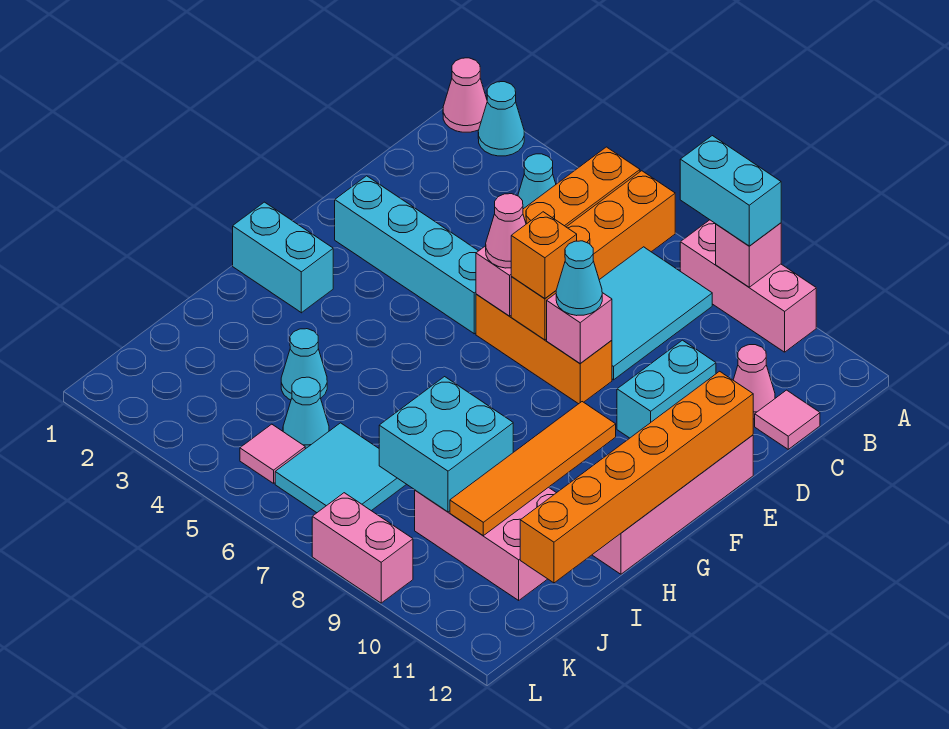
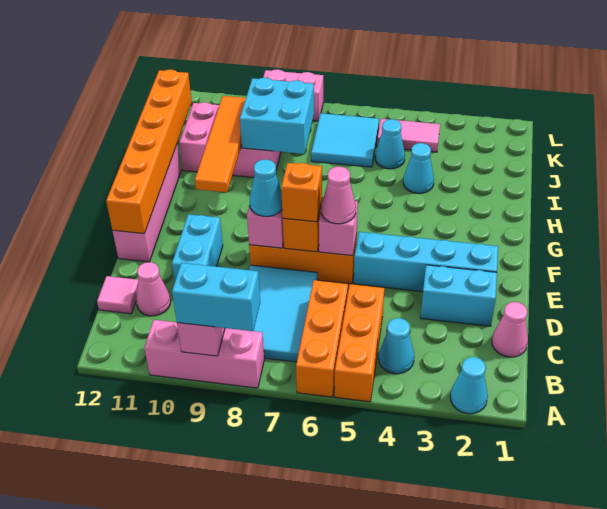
pink 1x1 cone [443,58,487,132] -> pink 1x1 cone moved to [492,302,528,357]
cyan 1x2 brick [233,202,333,313] -> cyan 1x2 brick moved to [420,265,497,326]
pink 1x1 tile [240,424,305,483] -> pink 1x2 tile [377,119,440,152]

